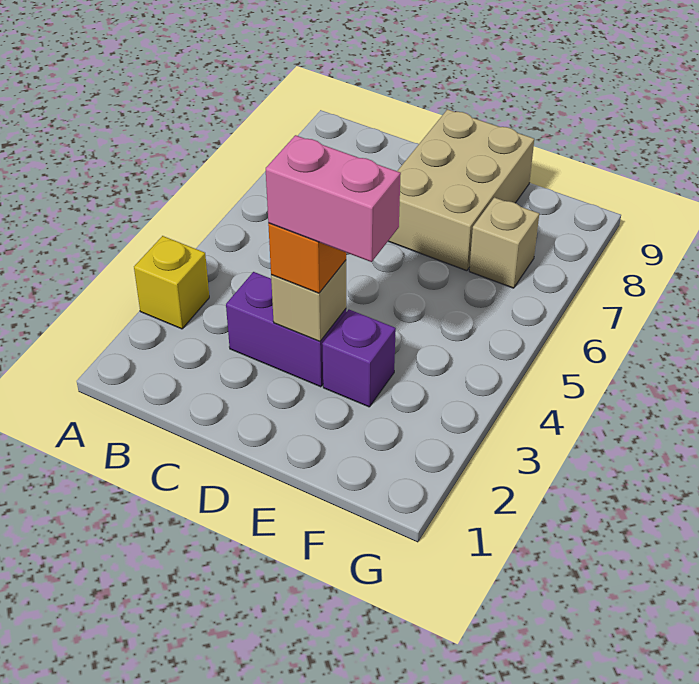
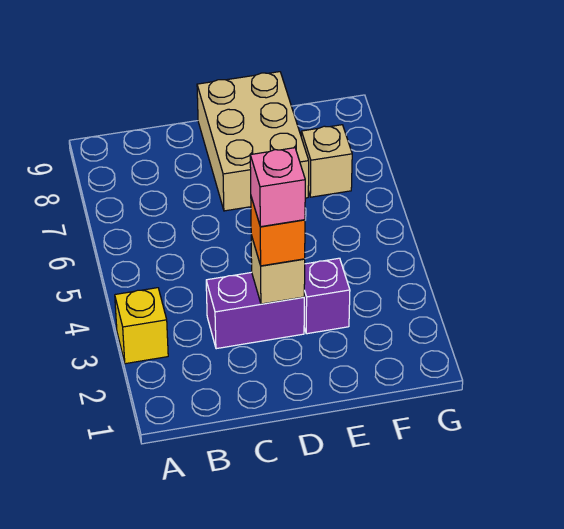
pink 1x2 brick [266,135,401,262] -> pink 1x1 brick [250,148,305,227]

